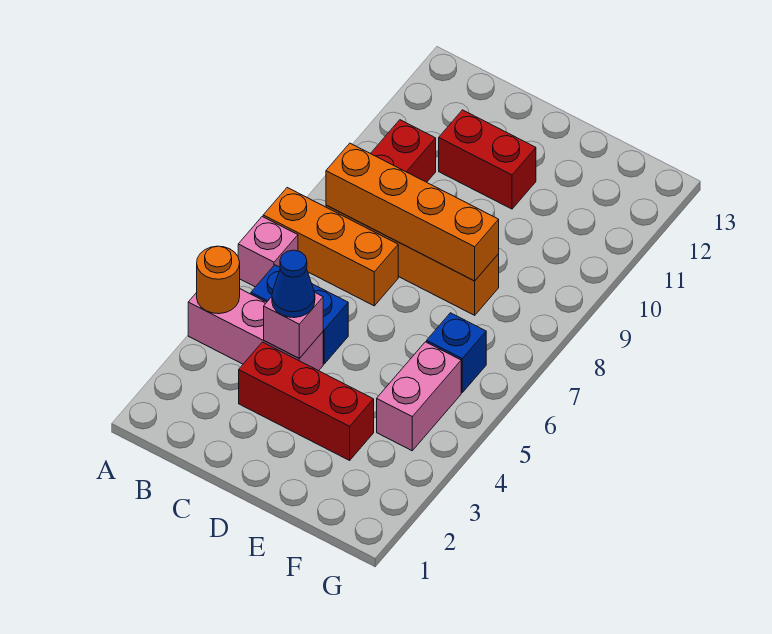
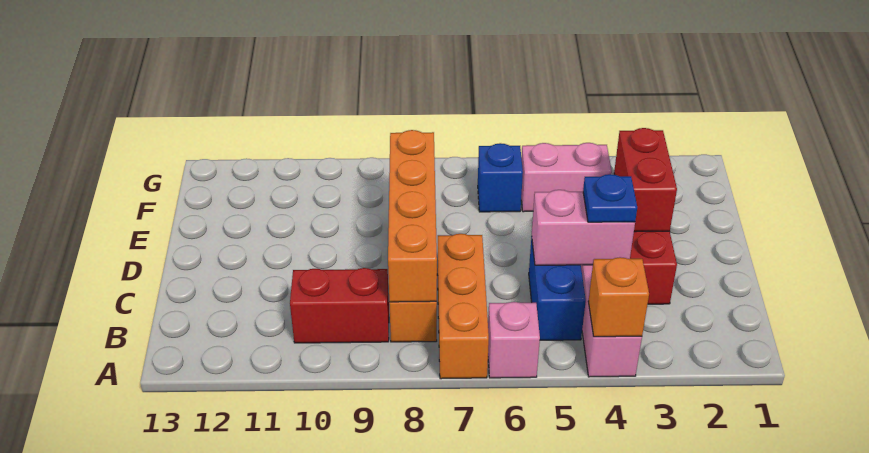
orange 1x1 round brick [197,246,240,314] -> orange 1x1 brick [588,257,649,337]
pink 1x1 brick [264,292,323,358] -> pink 1x2 brick [532,190,635,265]
blue 1x1 cone [272,250,315,318] -> blue 1x1 plate [583,174,637,222]
red 1x2 brick [439,110,536,209] -> red 1x2 brick moved to [614,128,677,232]

